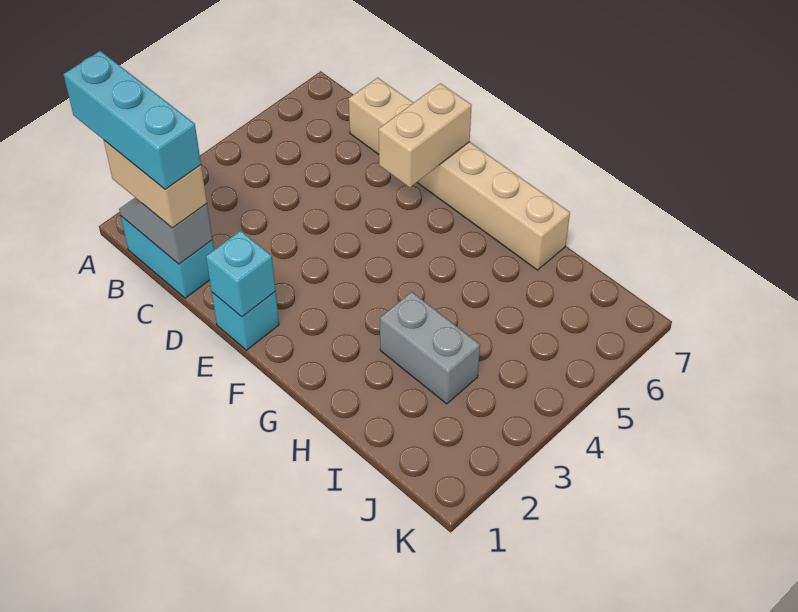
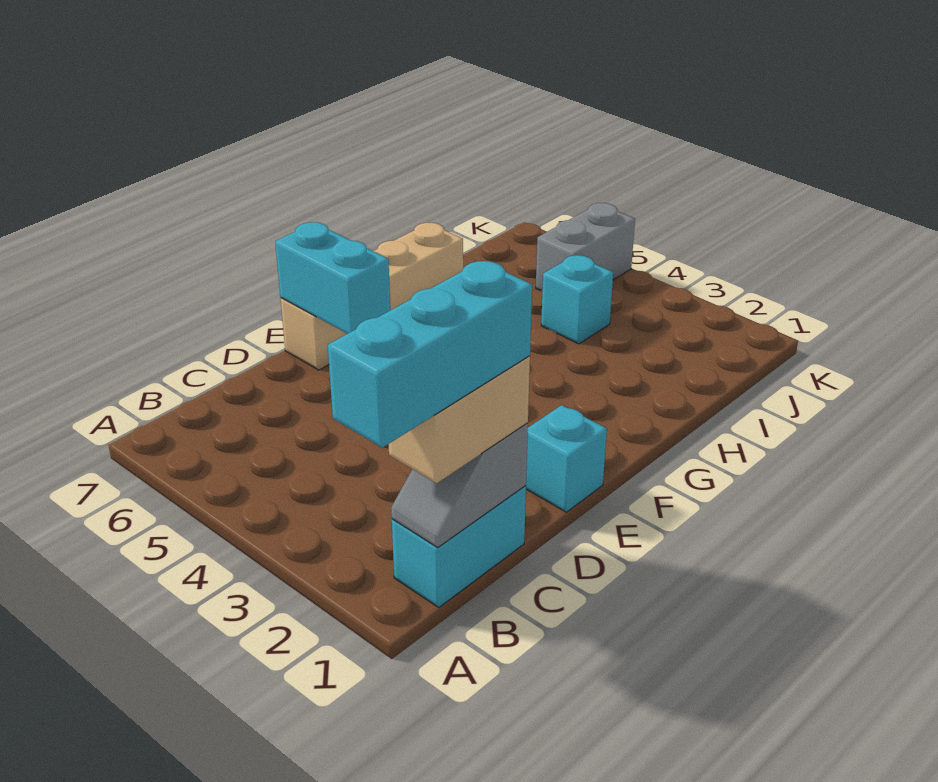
tan 1x6 brick [349,78,570,270] -> tan 1x4 brick [280,223,463,370]
cyan 1x1 brick [206,231,276,317] -> cyan 1x1 brick moved to [541,255,613,344]
tan 1x2 brick [379,83,472,187] -> cyan 1x2 brick [275,222,390,334]
grey 1x2 brick [380,292,480,404] -> grey 1x2 brick moved to [536,203,635,291]

